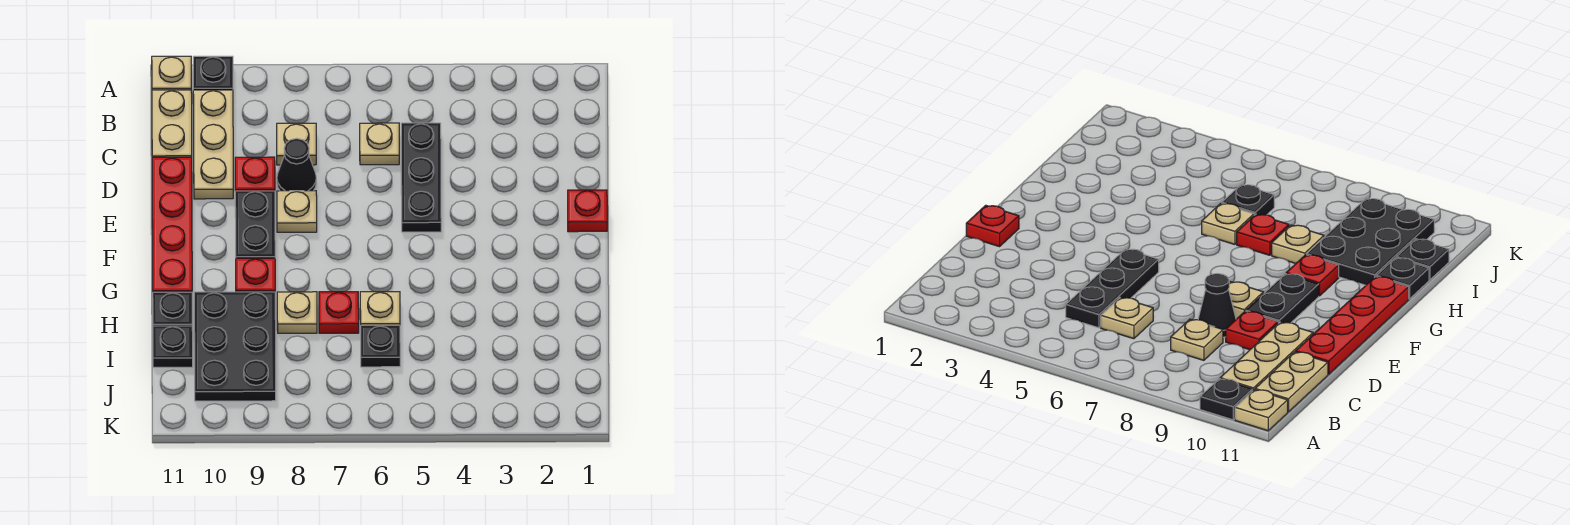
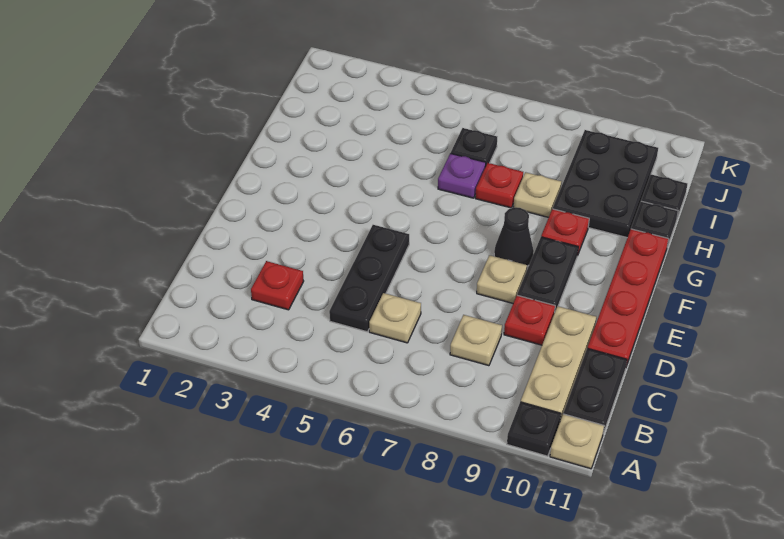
tan 1x2 plate [152,90,192,157] -> black 1x2 plate [563,348,627,433]
black 1x1 cone [277,139,316,191] -> black 1x1 cone moved to [494,207,534,266]
red 1x1 plate [568,190,607,232] -> red 1x1 plate moved to [251,261,304,310]
tan 1x1 plate [360,292,400,325] -> purple 1x1 plate [438,153,486,198]

